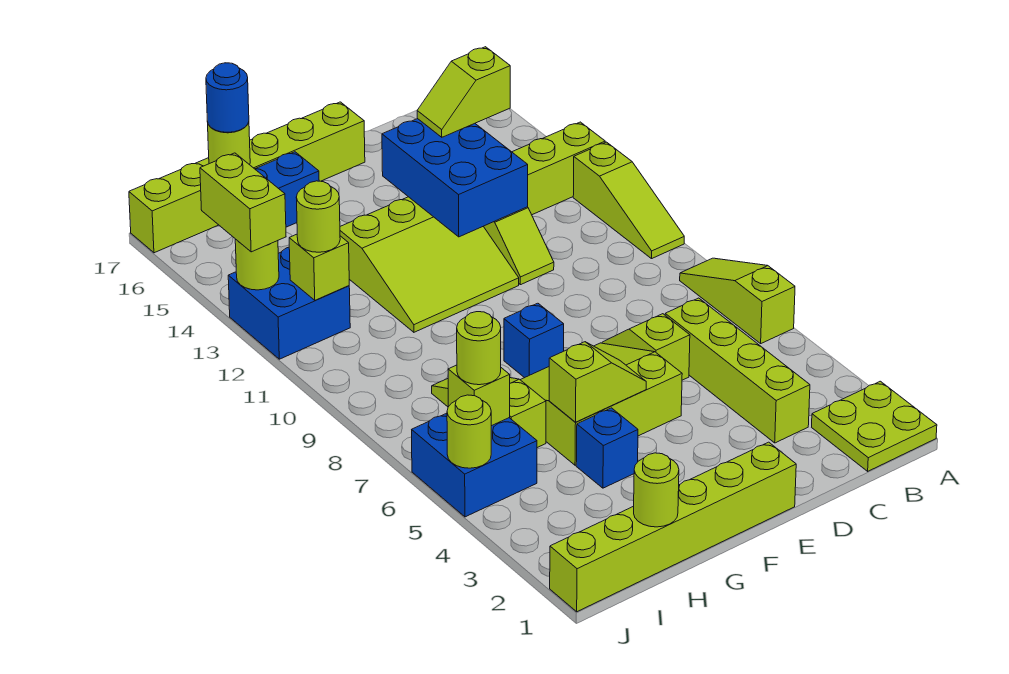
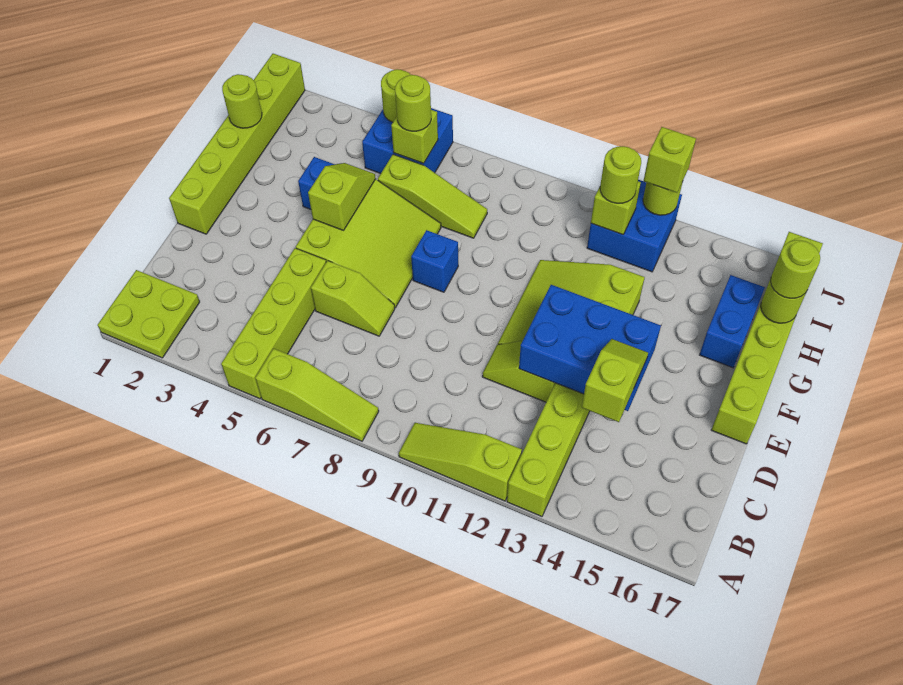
lime 1x4 brick [665,298,810,443] -> lime 1x4 brick turned to [221,248,326,399]
lime 1x2 slope [549,342,646,422] -> lime 1x2 slope turned to [308,163,375,230]
blue 1x1 round brick [206,63,249,132] -> lime 1x1 round brick [771,240,820,298]
lime 1x2 brick [200,153,286,252] -> lime 1x1 brick [644,127,696,193]

